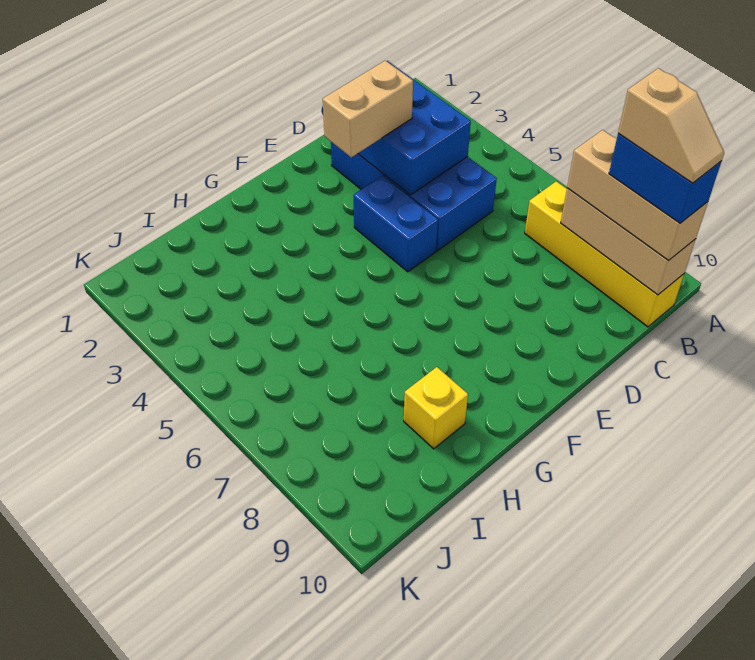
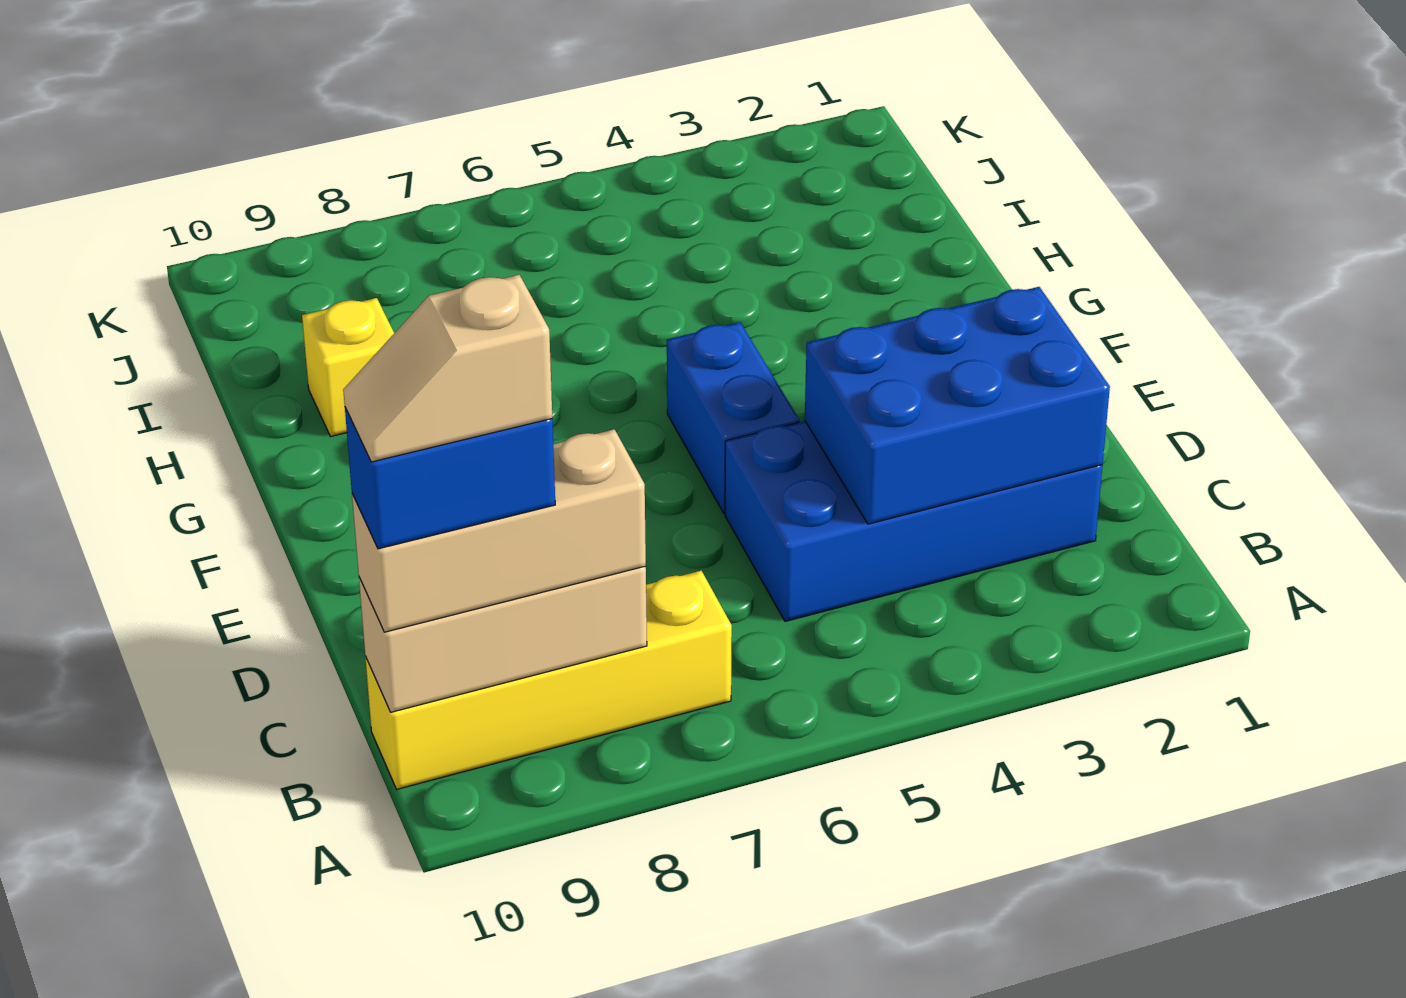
tan 1x2 brick [323,61,413,157] -> none
blue 1x2 brick [353,176,438,272] -> blue 1x2 brick turned to [667,322,799,513]

